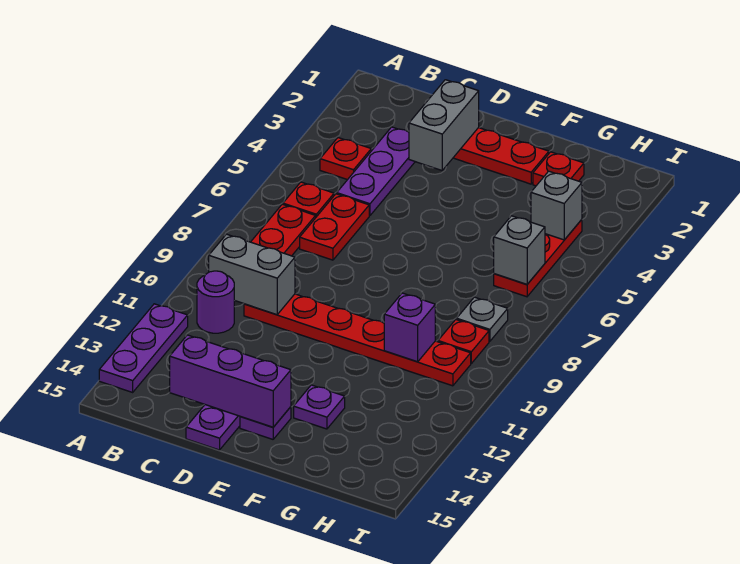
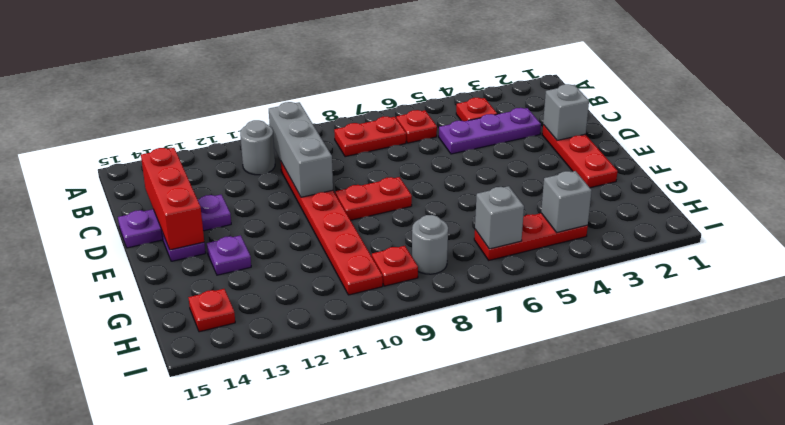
purple 1x3 plate [99,304,188,392] -> none
grey 1x2 brick [209,234,295,315] -> grey 1x3 brick [269,102,333,197]
purple 1x1 round brick [197,271,234,333] -> grey 1x1 round brick [240,120,275,175]
red 1x2 plate [300,194,369,260] -> red 1x2 plate moved to [335,177,412,220]
purple 1x3 brick [170,335,291,427] -> red 1x3 brick [141,148,204,250]
grey 1x2 brick [409,80,479,170] -> grey 1x1 brick [543,84,589,140]
red 1x1 plate [533,152,584,186] -> red 1x1 plate moved to [188,289,235,332]
purple 1x1 brick [384,293,435,362] -> none
grey 1x1 plate [457,297,508,341] -> grey 1x1 round brick [412,215,448,274]

